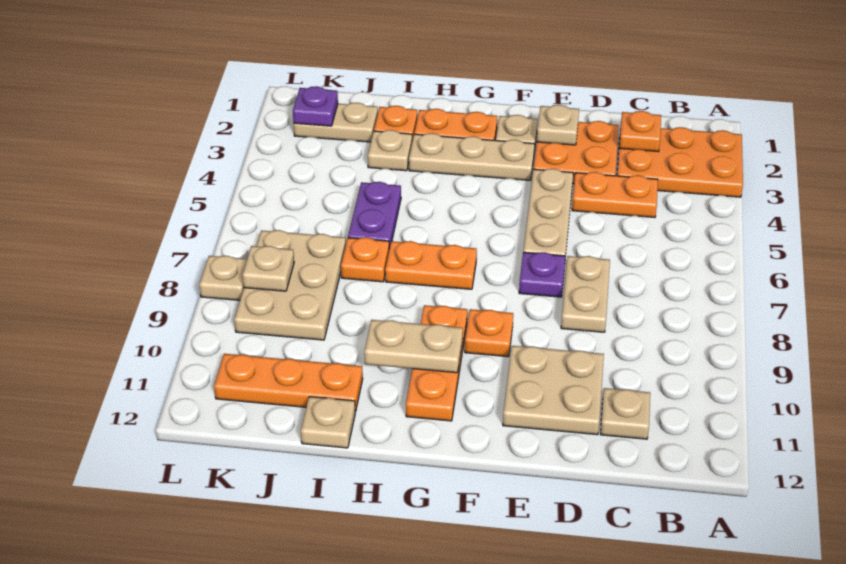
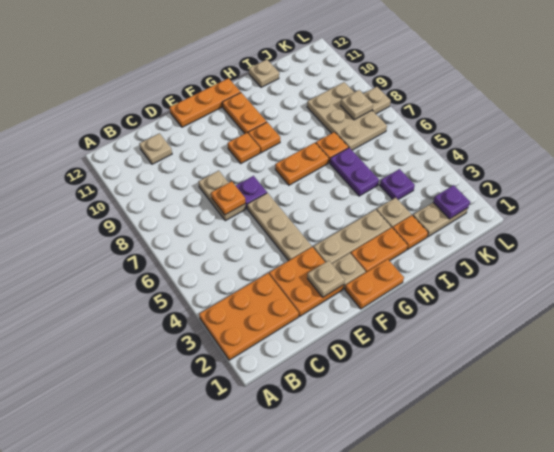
orange 1x1 plate [619,111,661,152] -> orange 1x1 plate moved to [211,181,246,215]
orange 1x2 plate [572,172,658,217] -> orange 1x2 plate moved to [345,259,404,309]
tan 2x2 plate [503,346,604,435] -> none
tan 1x2 plate [364,320,463,373] -> none
orange 1x3 plate [214,354,363,412] -> orange 1x3 plate moved to [170,78,241,127]
none -> purple 1x1 plate [380,169,415,199]

